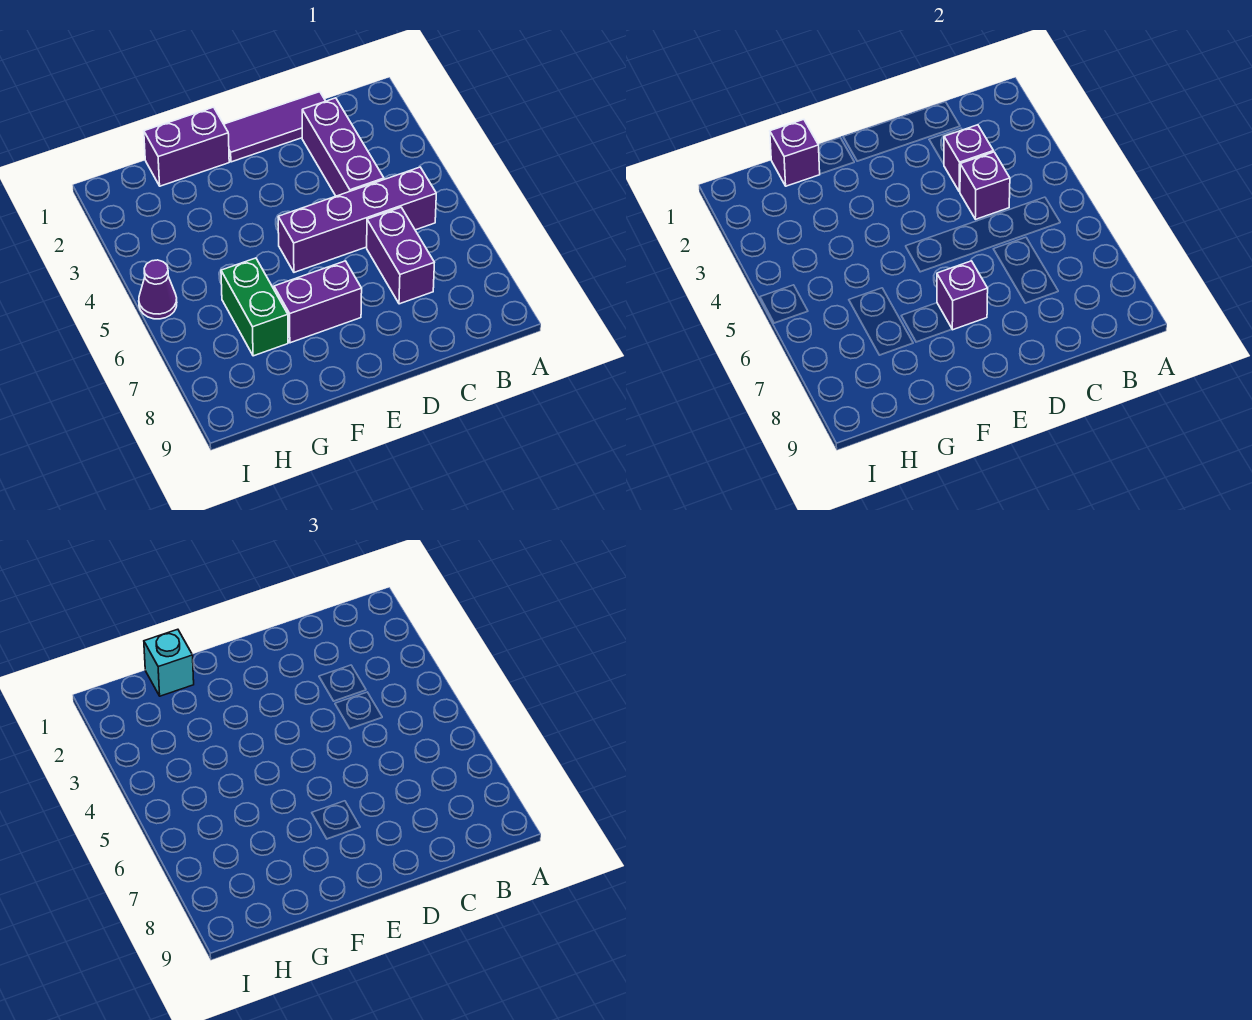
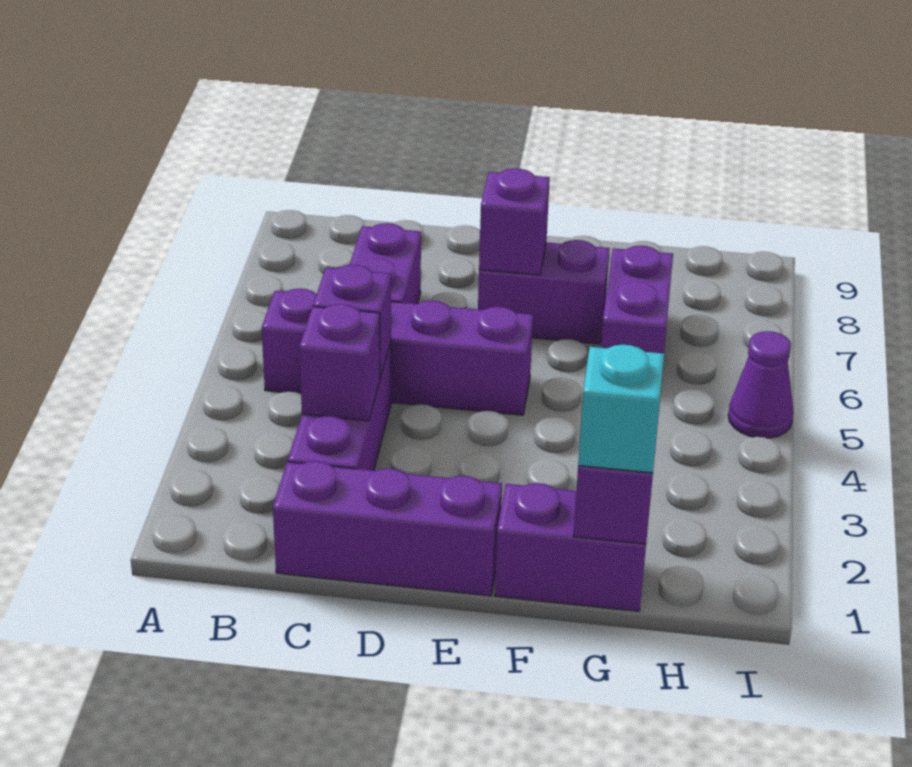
purple 1x3 tile [224,92,325,162] -> purple 1x3 brick [273,461,502,596]
green 1x2 brick [221,258,288,356] -> purple 1x2 brick [601,246,673,353]

